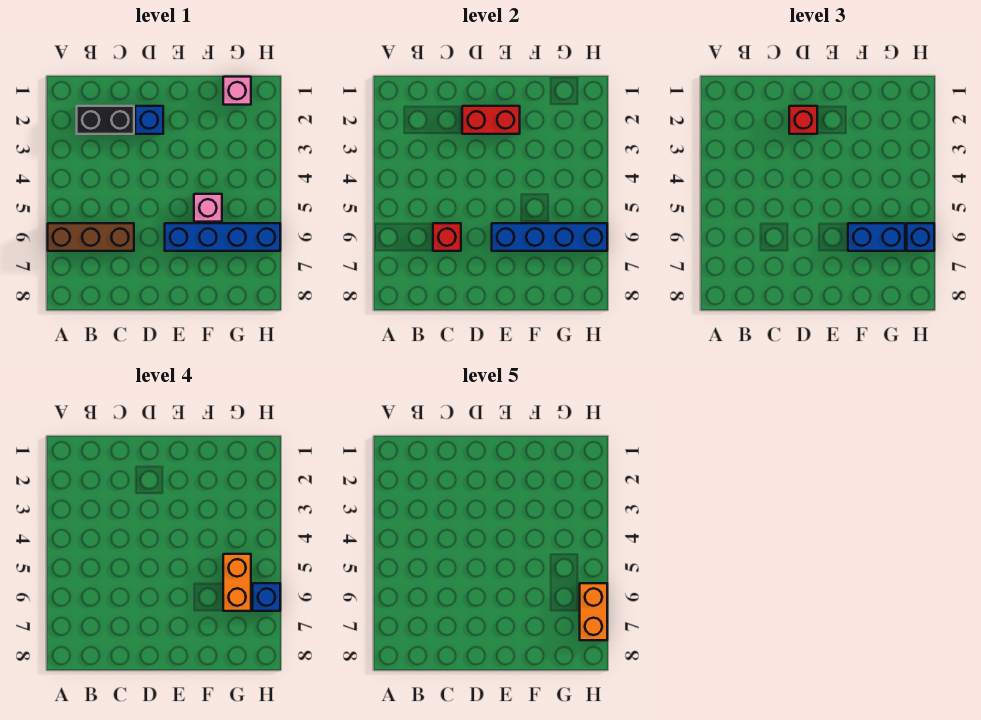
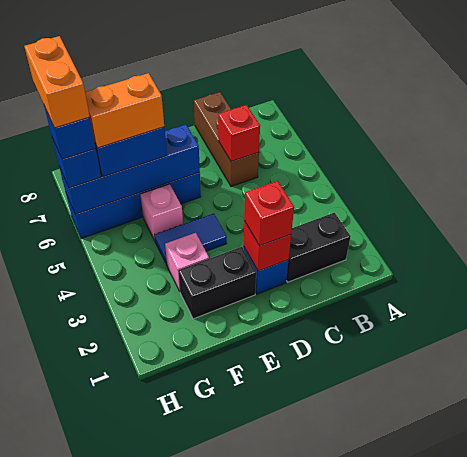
brown 1x3 brick [48,223,134,251] -> brown 1x3 brick turned to [194,92,259,186]
red 1x2 brick [462,106,520,134] -> red 1x1 brick [244,221,291,271]
none -> black 1x2 brick [178,247,256,319]
none -> blue 1x2 tile [154,214,227,265]
pink 1x1 brick [223,77,251,105] -> pink 1x1 brick moved to [165,233,209,291]
orange 1x2 brick [223,554,251,611] -> orange 1x2 brick turned to [85,73,164,148]

